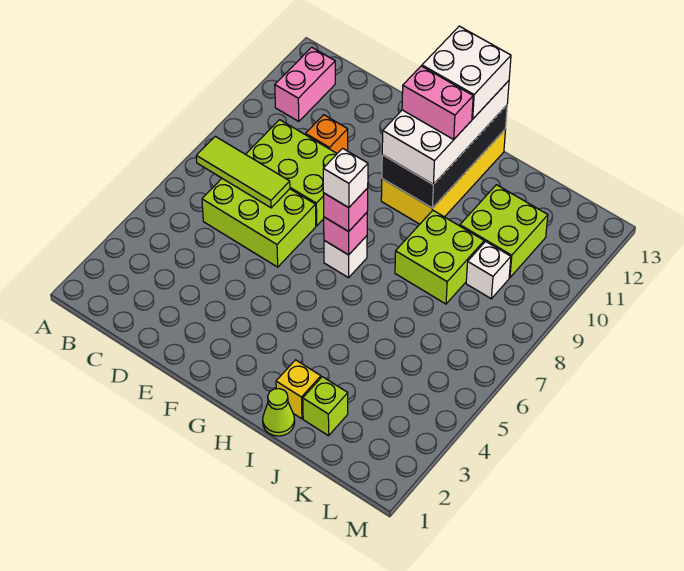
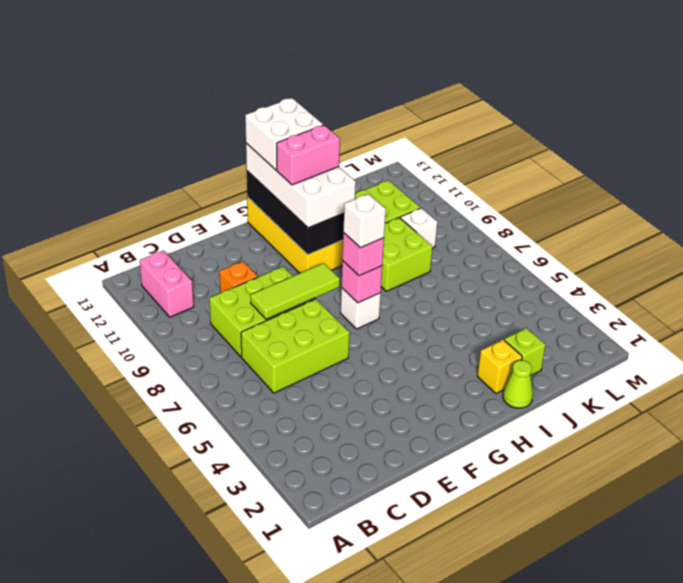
lime 1x3 tile [196,136,290,208] -> lime 1x3 tile moved to [250,263,340,319]

